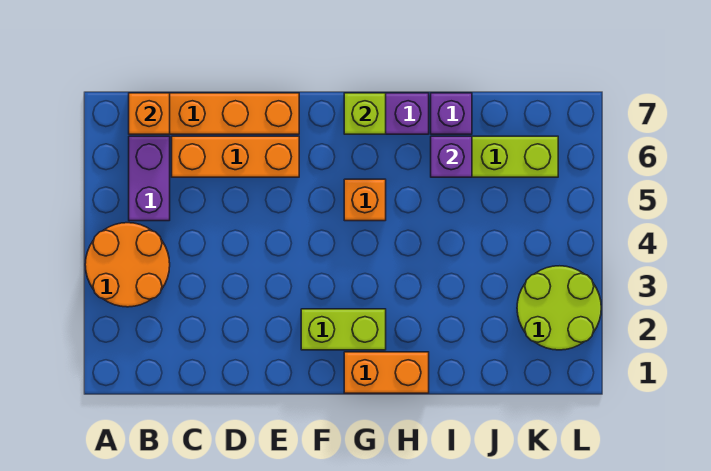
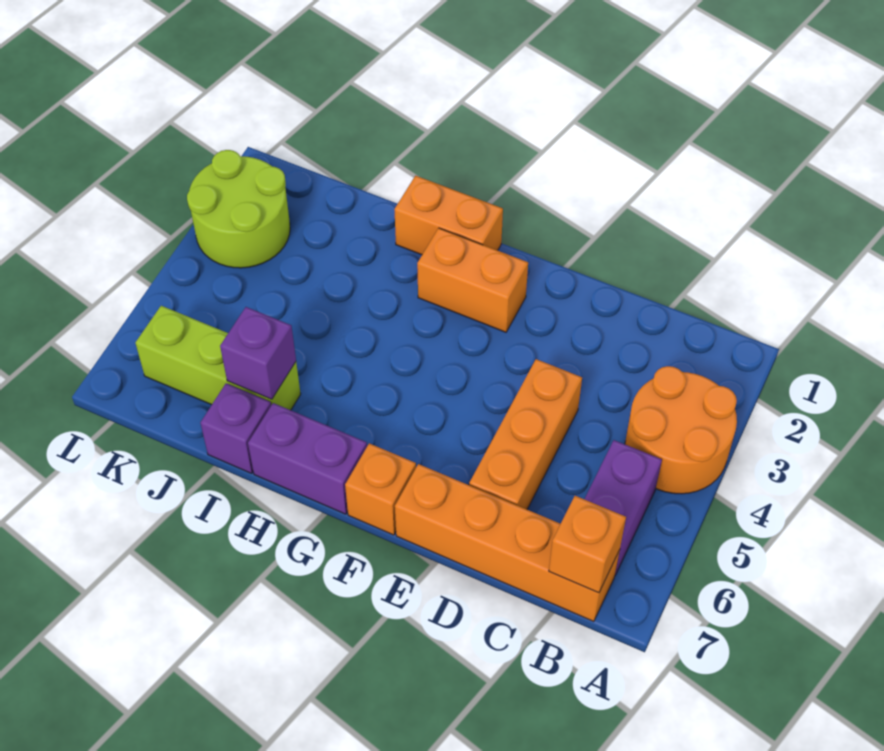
orange 1x3 brick [172,136,299,177] -> orange 1x3 brick turned to [469,359,582,509]
lime 1x2 brick [301,309,386,350] -> orange 1x2 brick [417,228,528,332]
orange 1x1 brick [344,179,386,221] -> orange 1x1 brick moved to [345,443,416,535]
lime 1x1 brick [344,93,386,134] -> none

